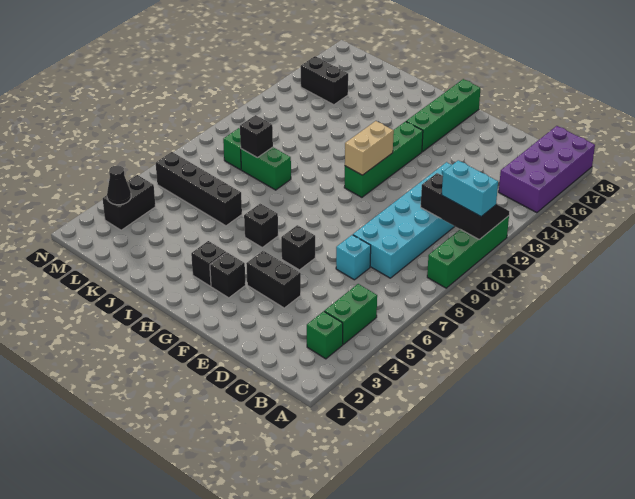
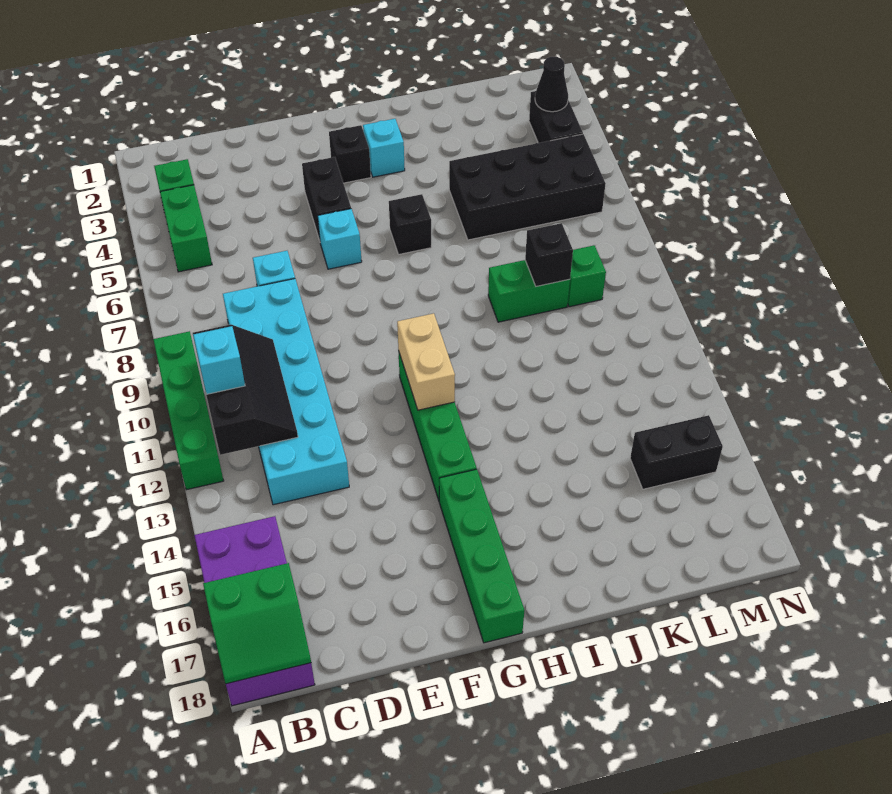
black 2x3 slope [421,173,509,240] -> black 2x3 slope turned to [193,324,298,455]
cyan 1x2 brick [442,160,498,217] -> cyan 1x1 brick [193,326,245,394]
none -> green 2x2 slope [203,563,311,684]
black 1x2 brick [246,251,301,308] -> black 1x2 brick turned to [302,157,351,241]
black 1x1 brick [281,225,315,270] -> cyan 1x1 brick [318,209,362,269]
black 1x1 brick [191,241,226,286] -> cyan 1x1 brick [363,119,405,177]
black 1x4 brick [156,152,242,226] -> black 2x4 brick [449,134,606,240]

